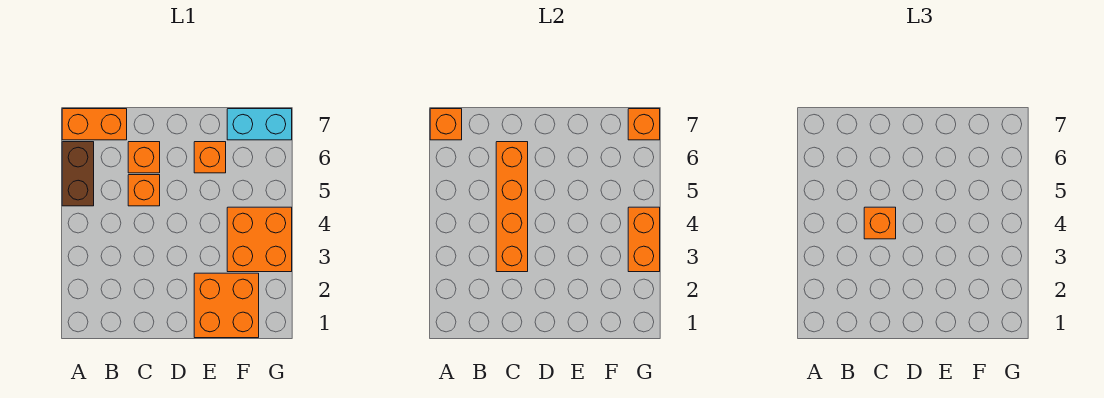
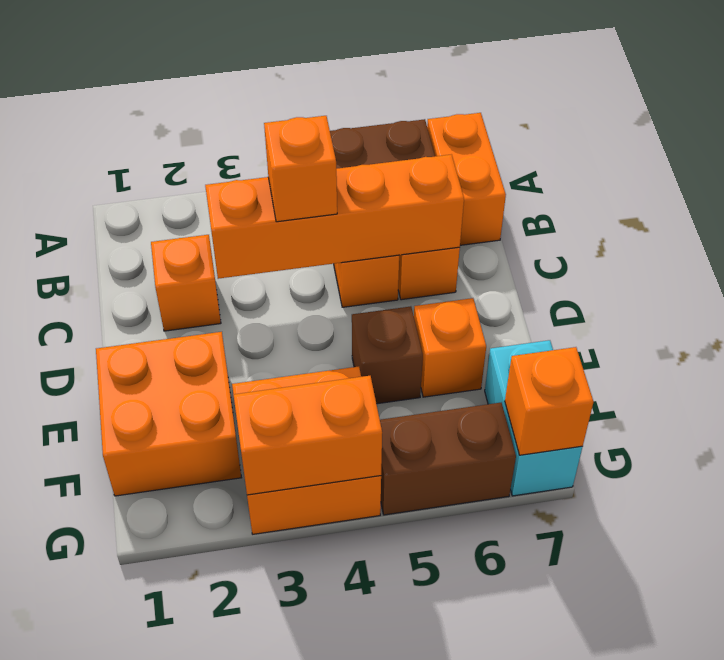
orange 1x1 brick [430,109,462,140] -> orange 1x1 brick moved to [151,235,221,331]
none -> brown 1x1 brick [352,306,423,404]
none -> brown 1x2 brick [380,403,516,515]

